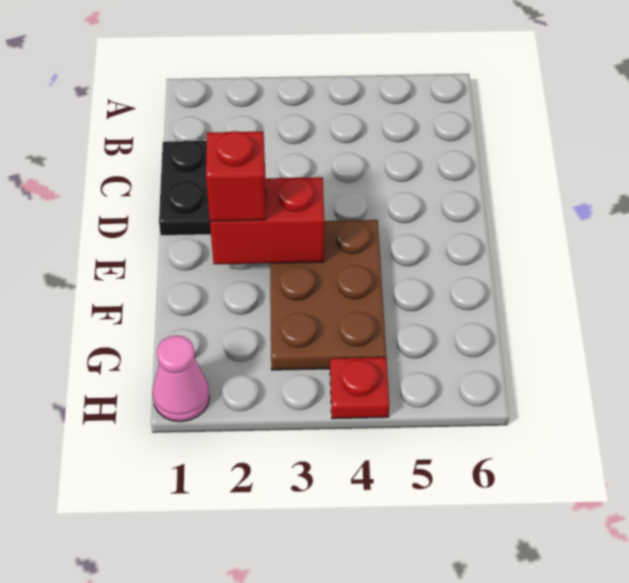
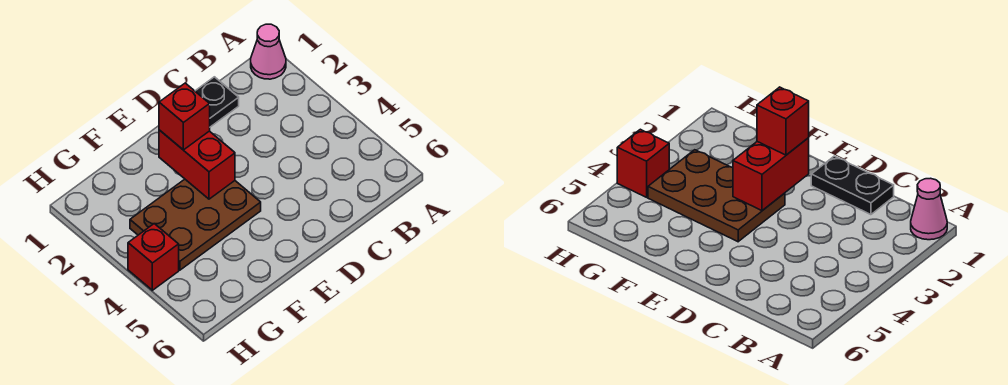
pink 1x1 cone [152,335,210,422] -> pink 1x1 cone moved to [251,24,286,79]
red 1x1 plate [330,357,389,419] -> red 1x1 brick [128,224,179,290]

